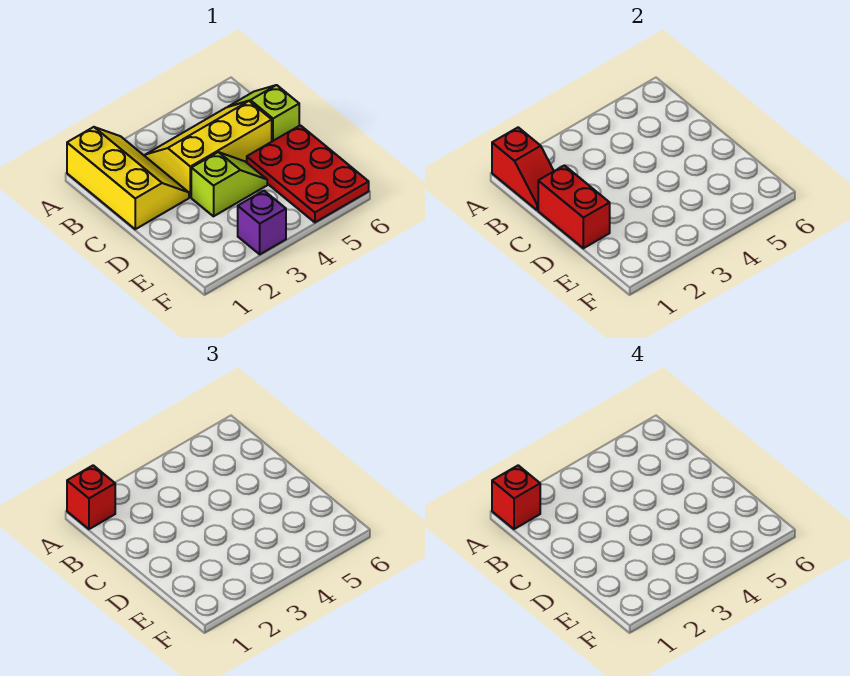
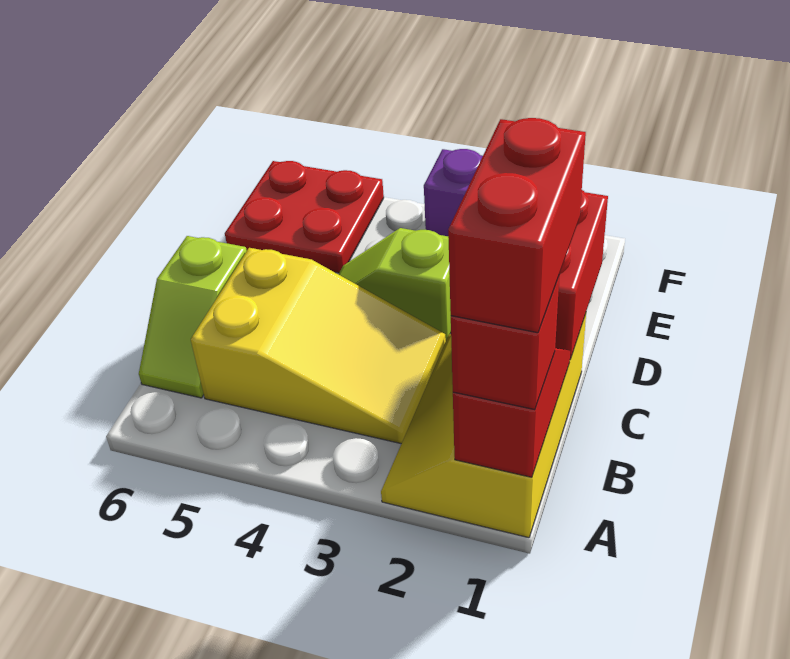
red 1x1 brick [492,465,540,529] -> red 1x2 brick [448,118,586,333]
yellow 2x3 slope [145,101,272,197] -> yellow 2x3 slope turned to [191,248,446,444]
red 2x3 plate [247,125,369,222] -> red 2x2 plate [225,161,384,273]

